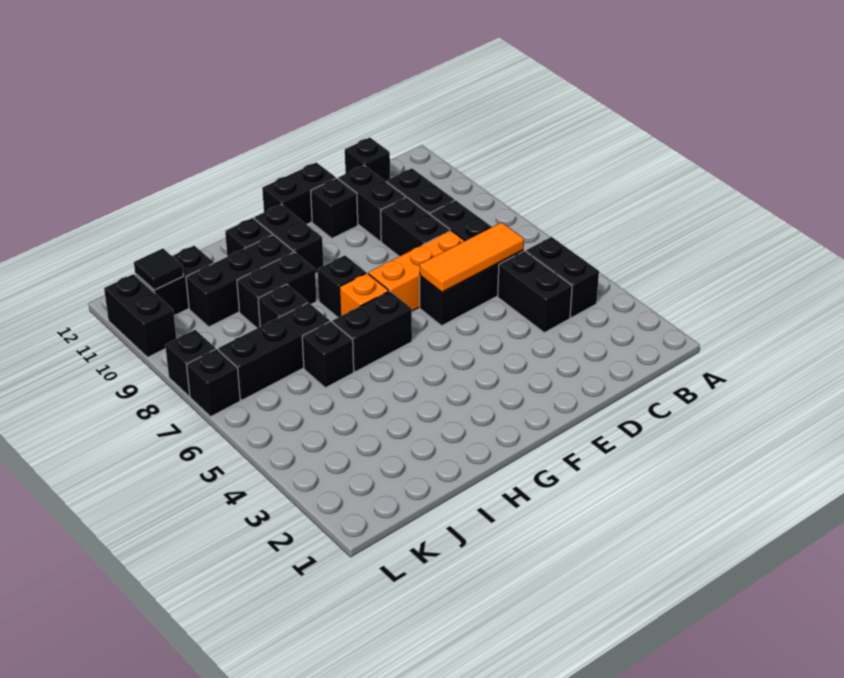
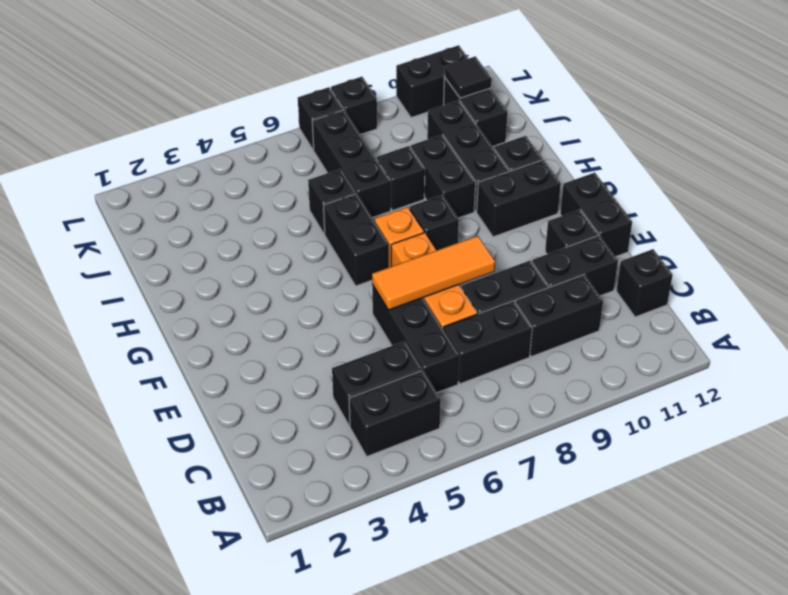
orange 1x3 tile [420,222,524,292] -> orange 1x3 tile turned to [372,236,495,310]

